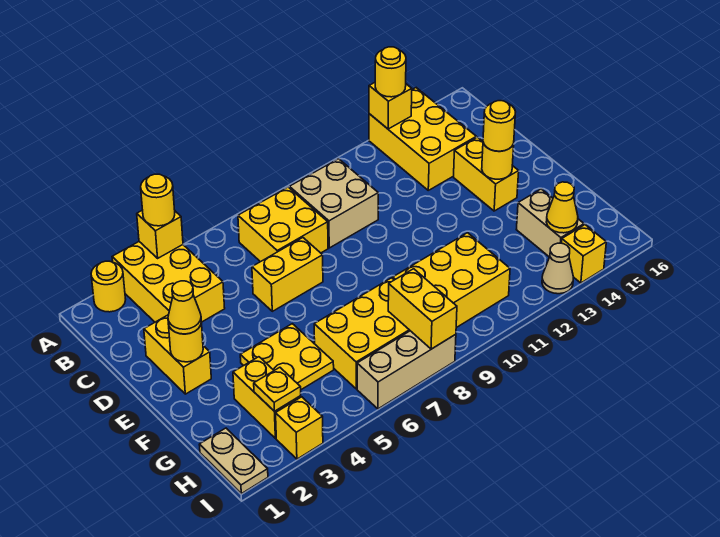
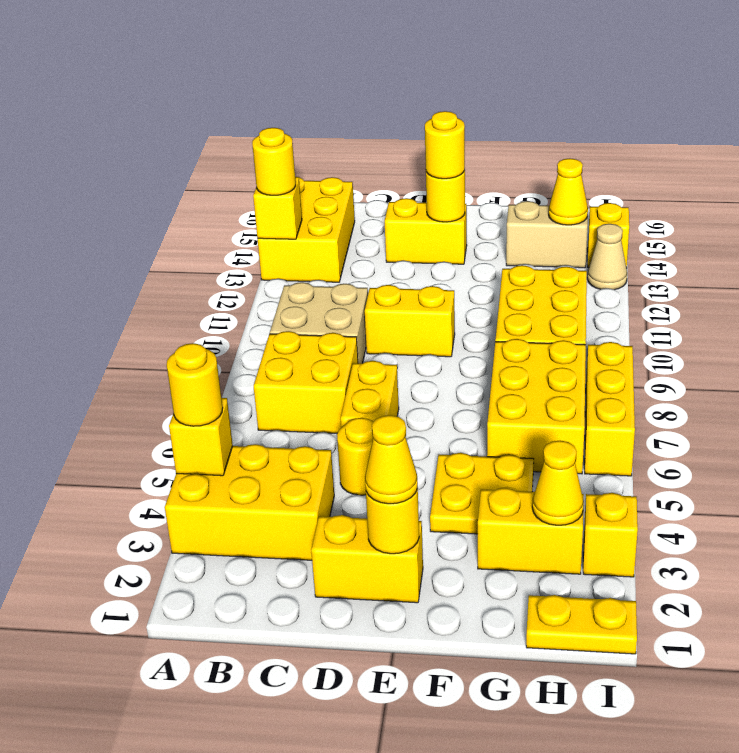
yellow 1x1 round brick [91,261,126,312] -> yellow 1x1 round brick moved to [337,418,373,495]
yellow 2x3 brick [369,88,476,190] -> yellow 2x3 brick turned to [258,177,355,282]
tan 1x2 plate [199,428,268,494] -> yellow 1x2 plate [526,595,637,654]
yellow 1x1 plate [254,367,301,411] -> yellow 1x1 cone [532,440,584,525]
yellow 1x2 brick [388,269,457,349] -> yellow 1x2 brick moved to [365,285,455,357]
tan 1x3 brick [357,331,456,409] -> yellow 1x3 brick [585,342,635,476]

